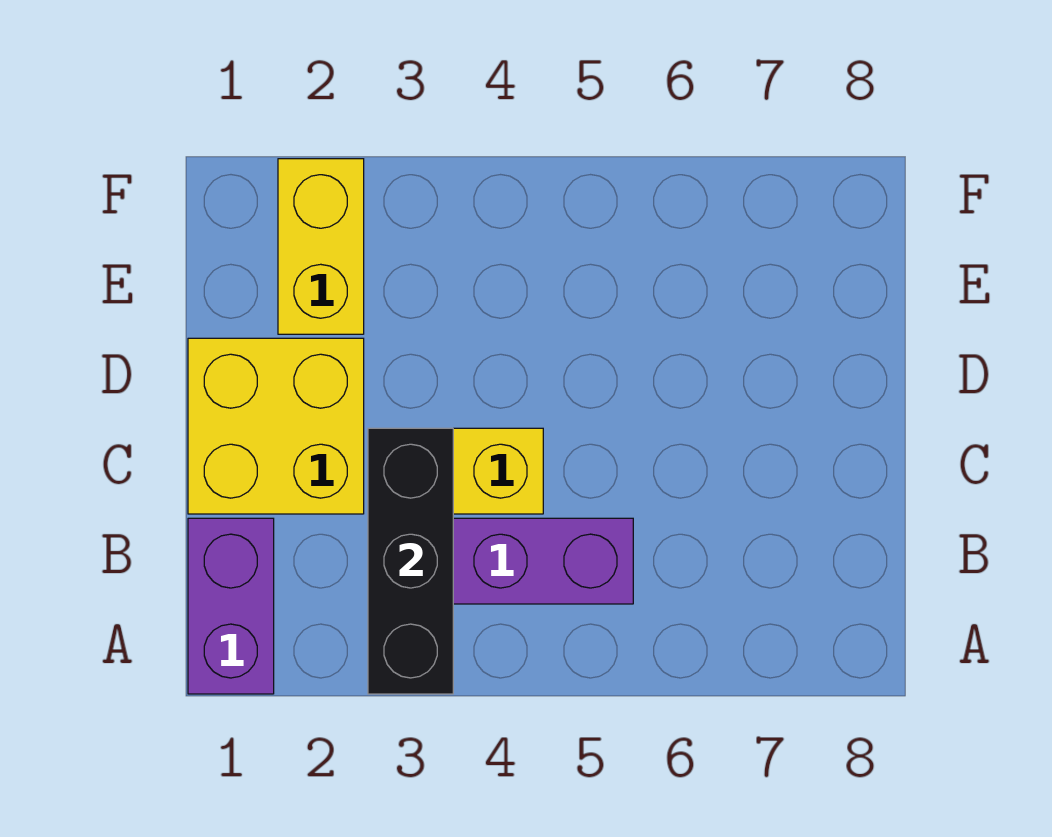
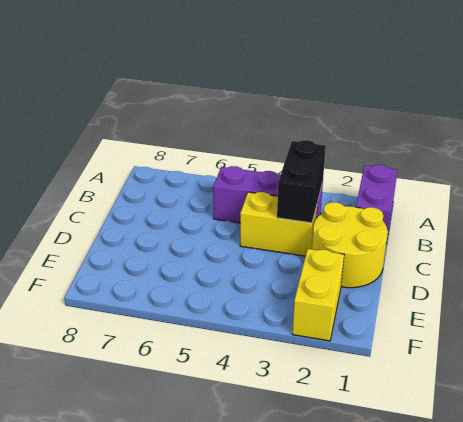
black 1x3 brick [368,428,453,694] -> black 1x2 brick [277,140,326,223]
yellow 2x2 brick [188,338,364,514] -> yellow 2x2 round brick [312,202,388,288]

